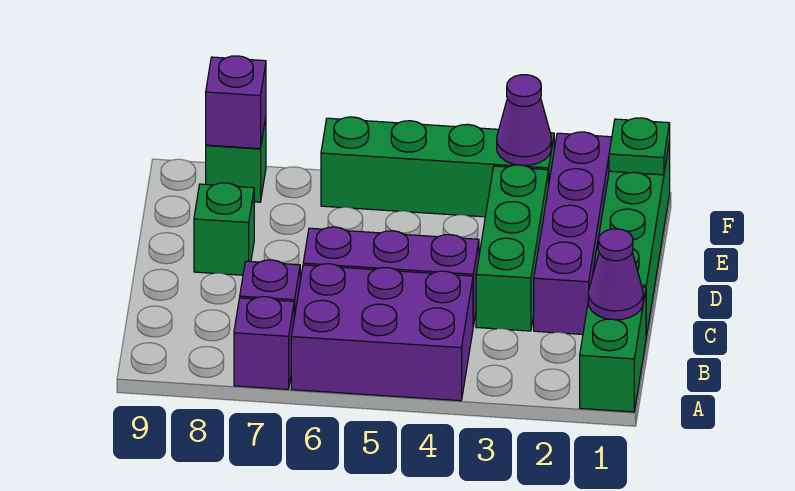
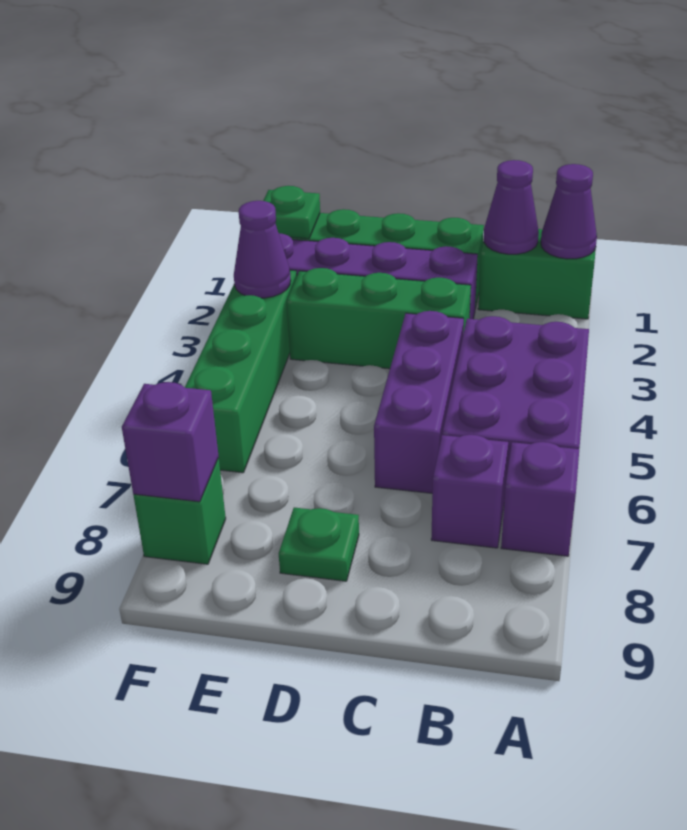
none -> purple 1x1 cone [541,164,597,259]
green 1x1 brick [194,183,254,275] -> green 1x1 plate [279,507,359,581]

